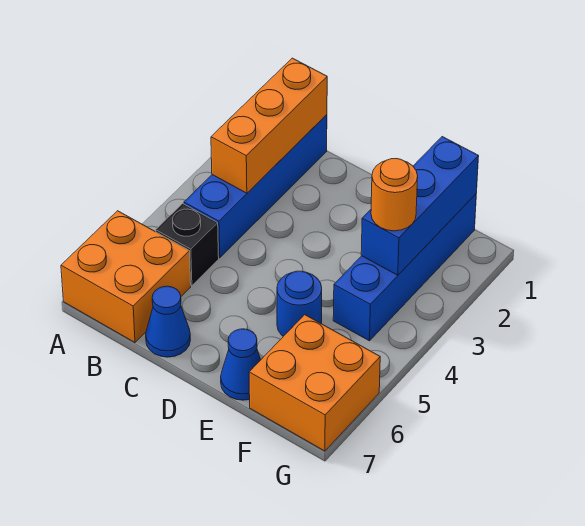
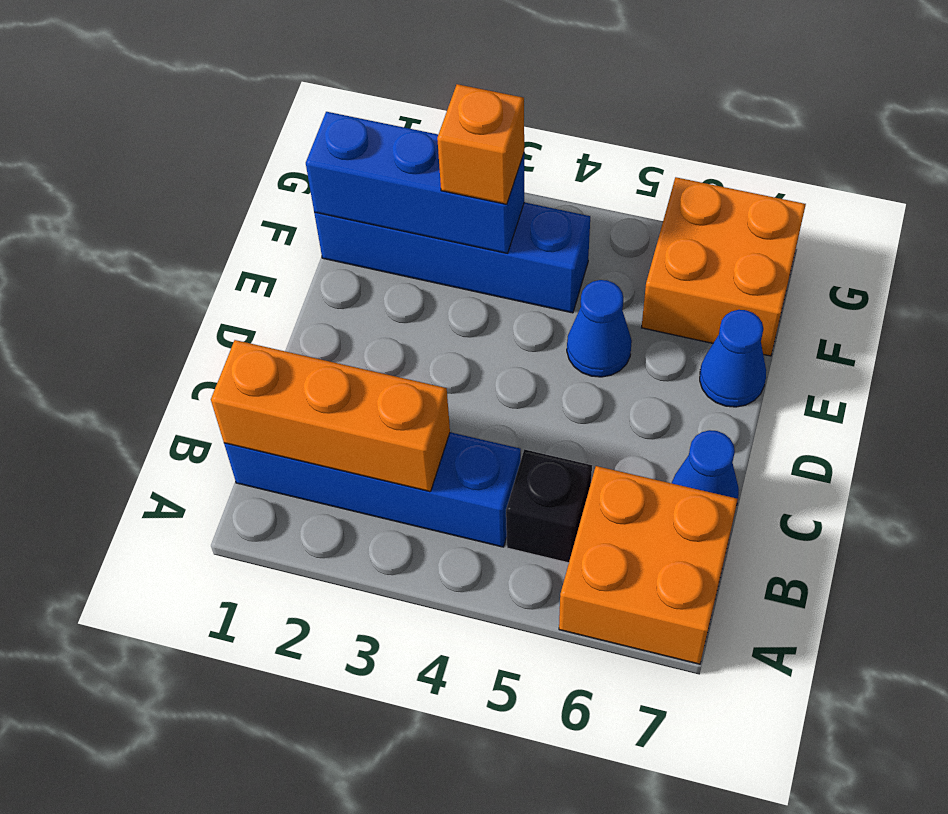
blue 1x1 round brick [277,271,322,336] -> blue 1x1 cone [567,280,632,377]
orange 1x1 round brick [371,159,418,231] -> orange 1x1 brick [437,84,524,204]

